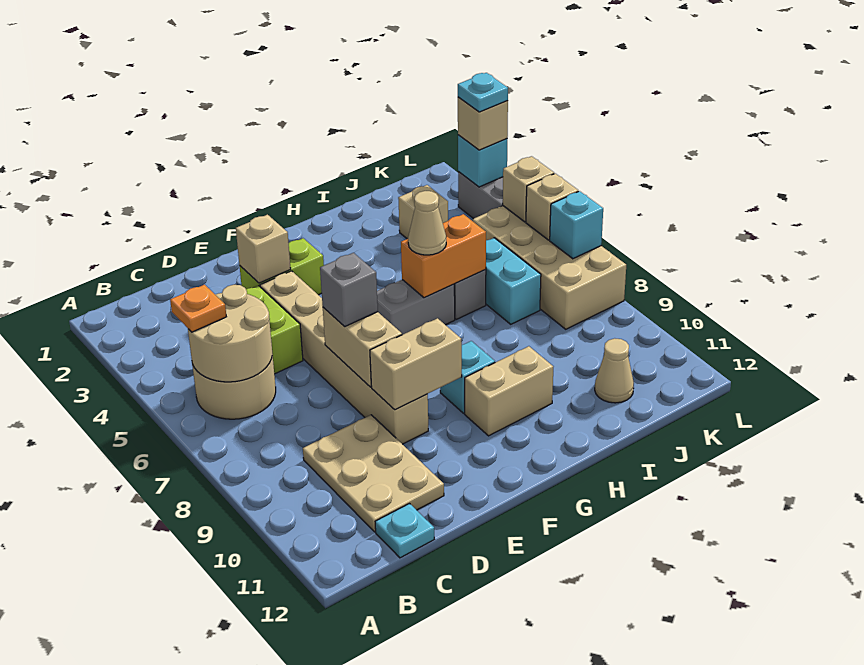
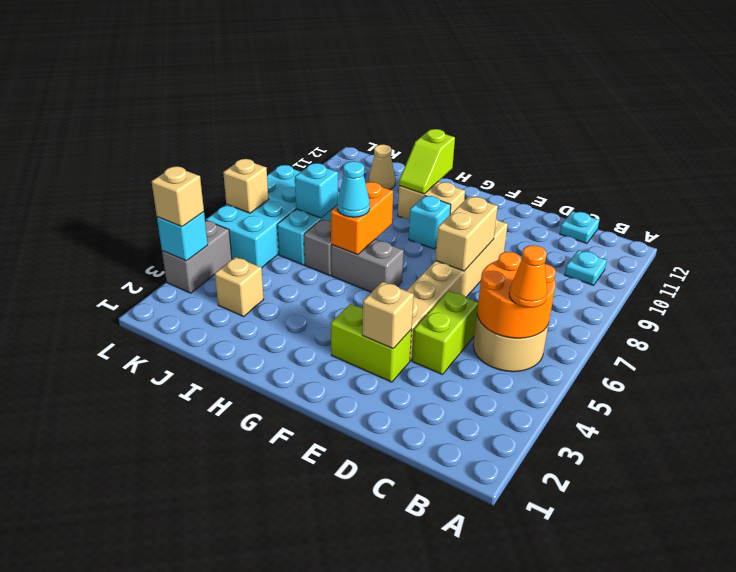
tan 2x2 round brick [188,285,272,382] -> orange 2x2 round brick [477,252,556,338]
orange 1x1 plate [170,285,226,332] -> orange 1x1 cone [509,245,547,308]
tan 2x3 plate [303,415,444,532] -> none
grey 1x1 brick [320,253,378,327] -> none
tan 1x2 brick [370,318,462,410] -> none
orange 1x2 brick [401,214,486,298] -> orange 1x2 brick turned to [331,182,393,255]
tan 1x1 cone [408,191,446,255] -> cyan 1x1 cone [337,161,370,217]
none -> lime 1x2 slope [399,129,455,194]
tan 2x4 brick [473,206,626,329] -> cyan 2x4 brick [206,165,300,268]
cyan 1x1 plate [458,73,508,112] -> cyan 1x1 plate moved to [565,250,607,285]
tan 1x1 brick [503,156,554,222] -> none
cyan 1x1 brick [550,191,603,259] -> cyan 1x1 brick moved to [295,163,338,218]

